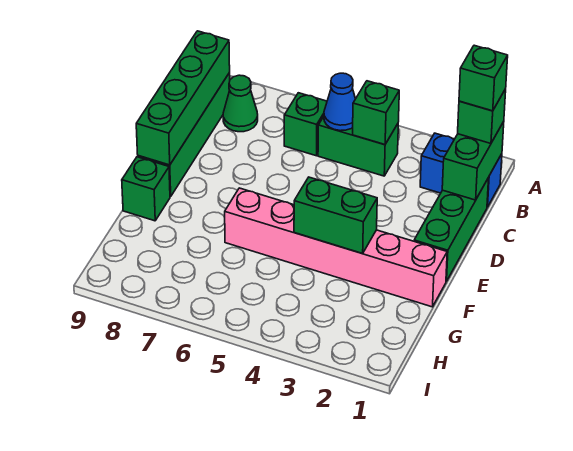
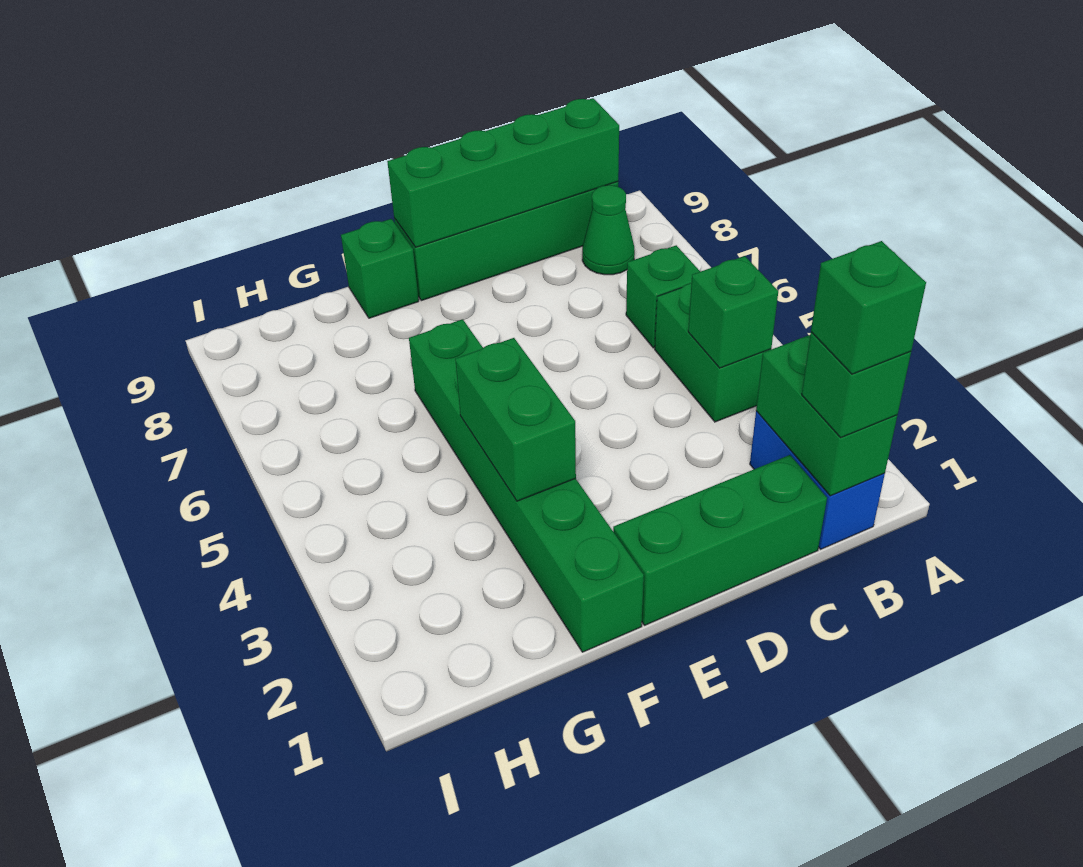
green 1x2 brick [442,121,504,200] -> green 1x2 brick turned to [756,335,897,496]
blue 1x1 cone [324,73,355,131] -> none
pink 1x6 brick [225,188,447,307] -> green 1x6 brick [409,319,644,652]

